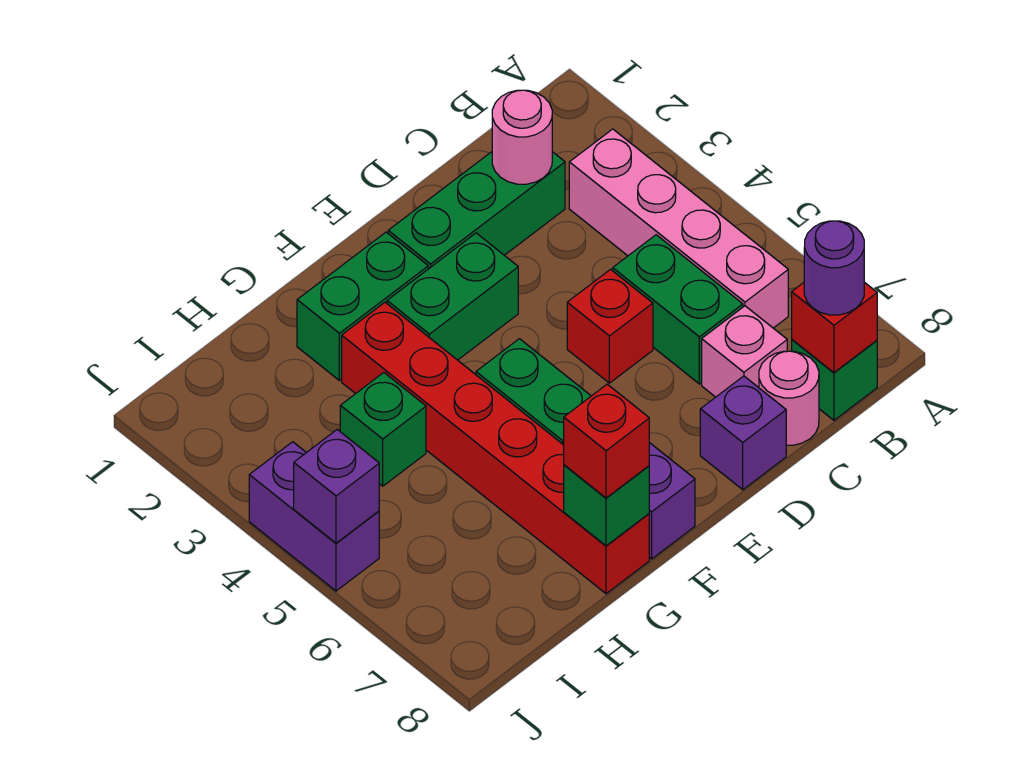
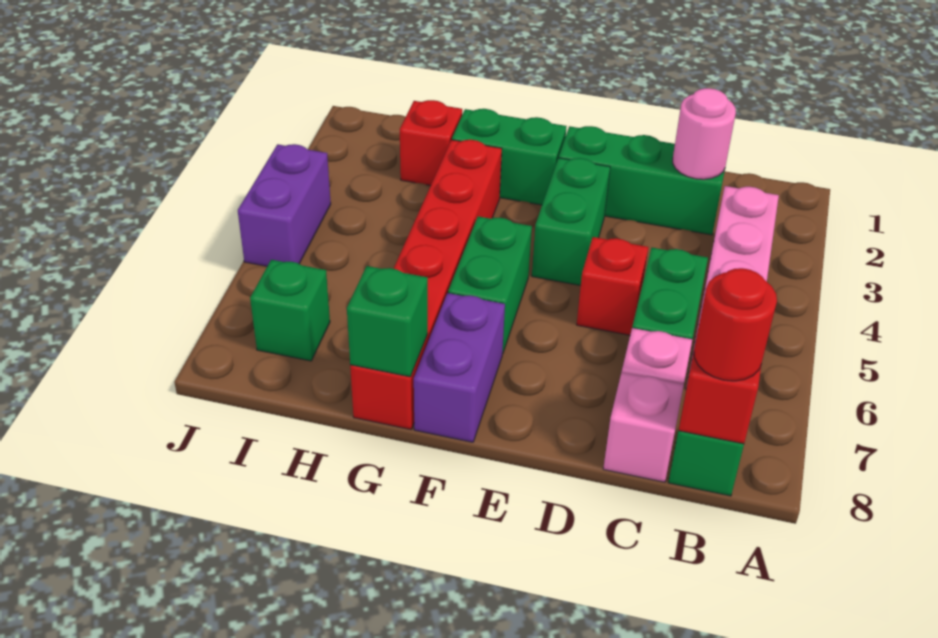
purple 1x1 round brick [804,221,864,315] -> red 1x1 round brick [694,268,777,381]
pink 1x1 round brick [759,351,819,445] -> pink 1x1 brick [603,372,684,482]
purple 1x1 brick [700,376,786,490] -> none
green 1x2 brick [387,233,518,360] -> green 1x2 brick turned to [532,158,610,286]
red 1x1 brick [564,384,649,498] -> red 1x1 brick moved to [400,100,462,186]
green 1x1 brick [340,373,426,486] -> green 1x1 brick moved to [250,260,330,361]
purple 1x1 brick [294,430,379,543] -> none

